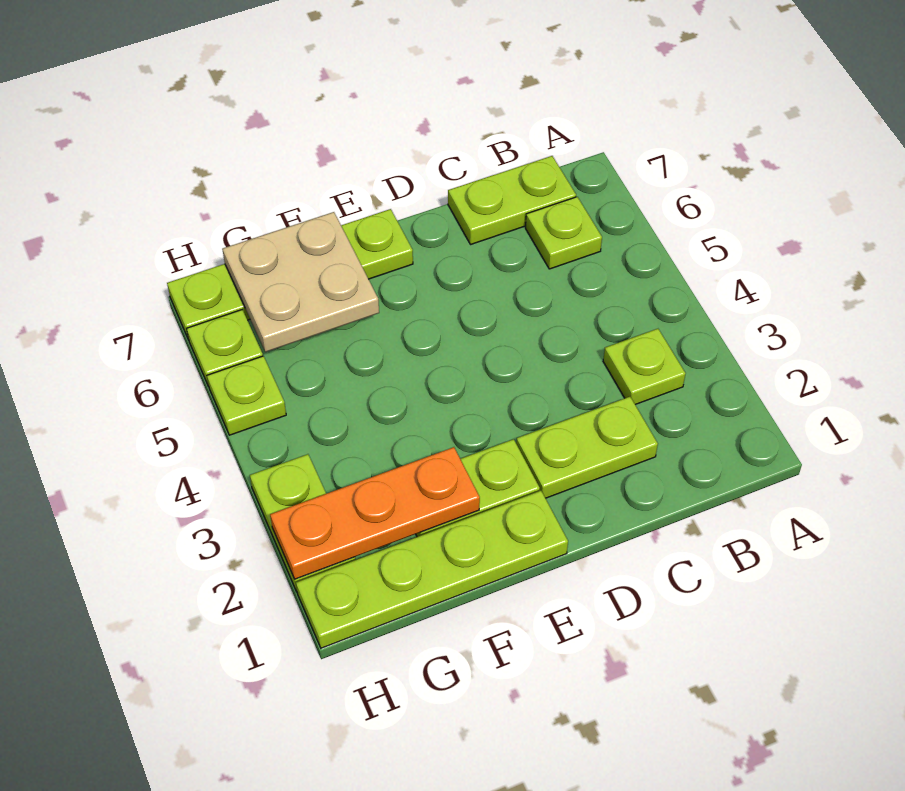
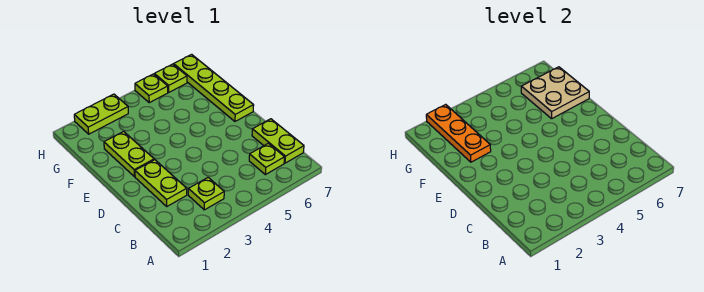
lime 1x4 plate [296,491,568,648] -> none

